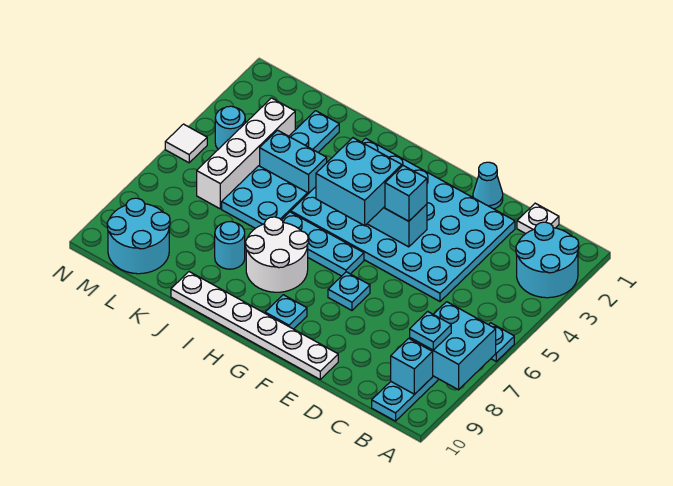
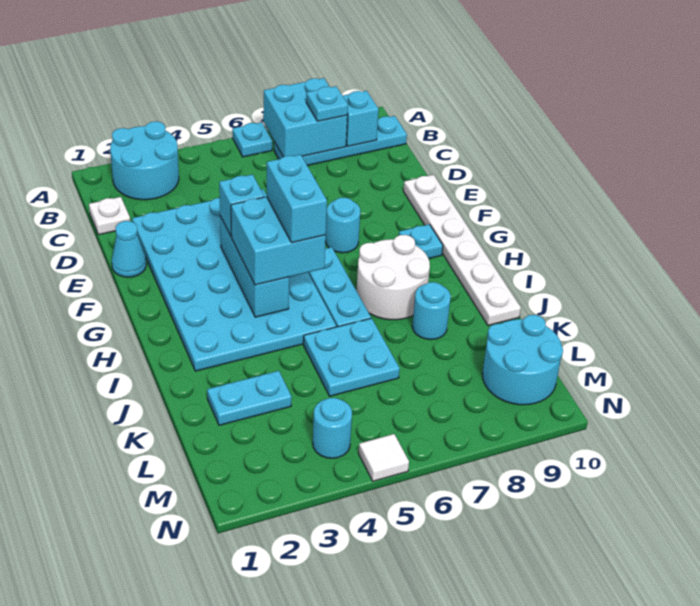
cyan 1x1 plate [328,272,370,310] -> cyan 1x1 round brick [326,198,360,253]
cyan 1x2 brick [260,130,327,194] -> cyan 1x2 brick moved to [267,155,327,243]
white 1x4 brick [197,98,295,209] -> none

